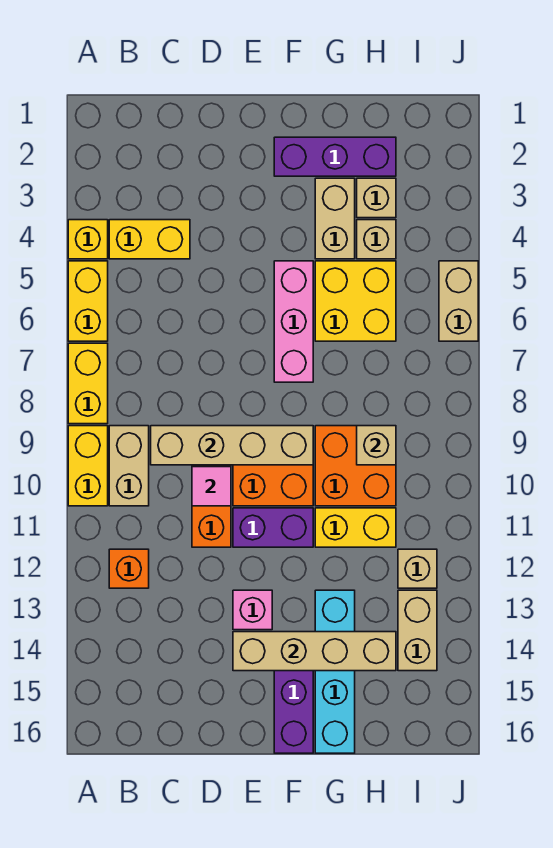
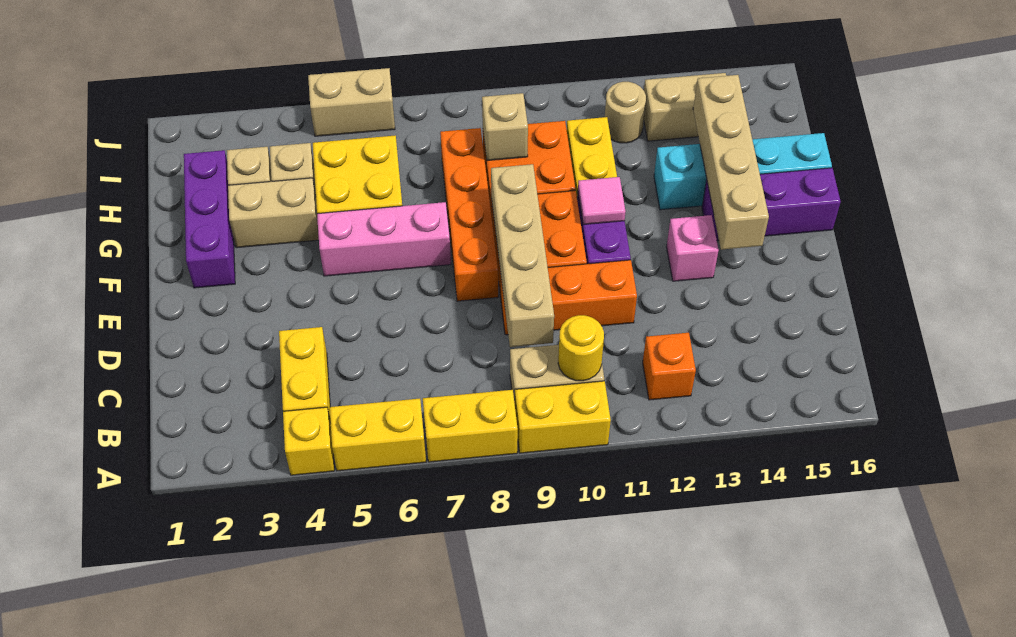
none -> yellow 1x1 round brick [558,315,604,381]
pink 1x1 tile [192,467,231,506] -> pink 1x1 tile moved to [578,177,626,225]
none -> orange 1x4 brick [440,128,498,301]
tan 1x1 brick [398,549,437,588] -> tan 1x1 round brick [605,82,646,143]

